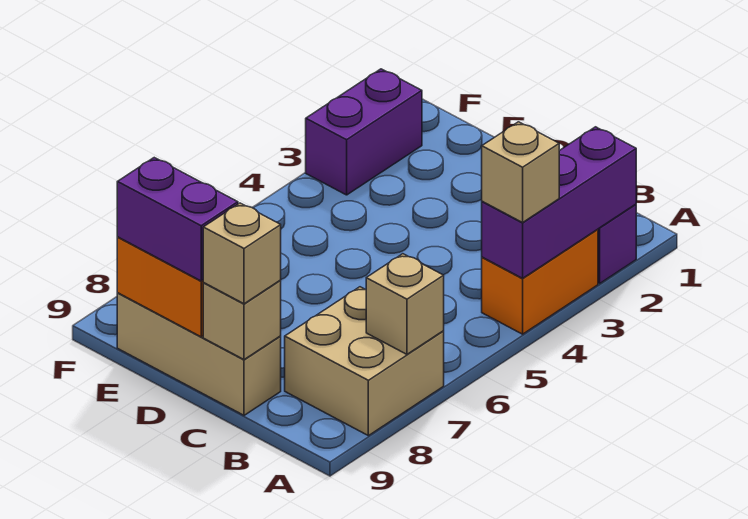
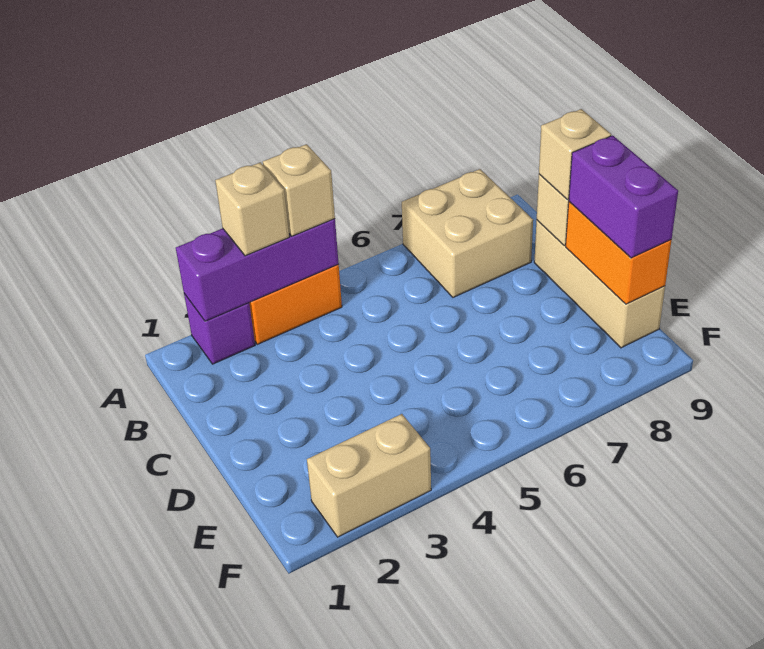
tan 1x1 brick [366,254,444,354] -> tan 1x1 brick moved to [215,162,289,256]
purple 1x2 brick [306,69,422,195] -> tan 1x2 brick [307,414,431,537]

